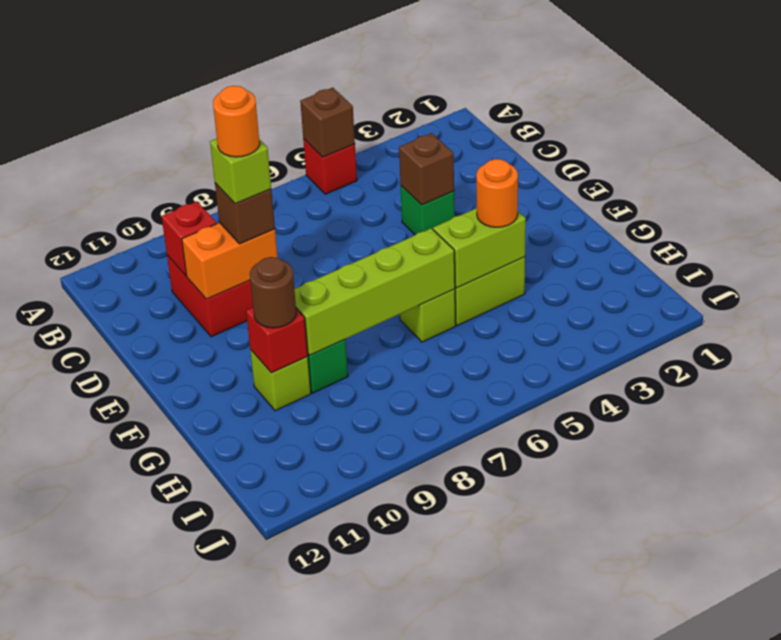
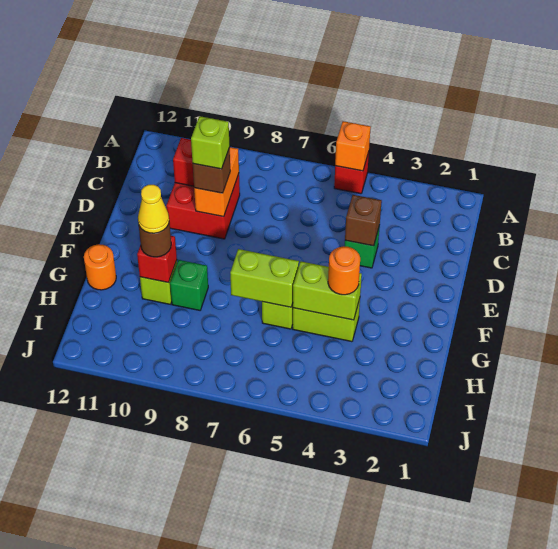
brown 1x1 brick [300,88,355,157] -> orange 1x1 brick [335,121,371,171]
orange 1x2 brick [182,223,278,299] -> orange 1x2 brick turned to [194,147,239,217]
orange 1x1 round brick [213,86,260,157] -> orange 1x1 round brick moved to [84,244,116,290]
lime 1x4 brick [294,228,455,355] -> lime 1x2 brick [230,249,299,307]
none -> yellow 1x1 cone [138,185,169,233]

